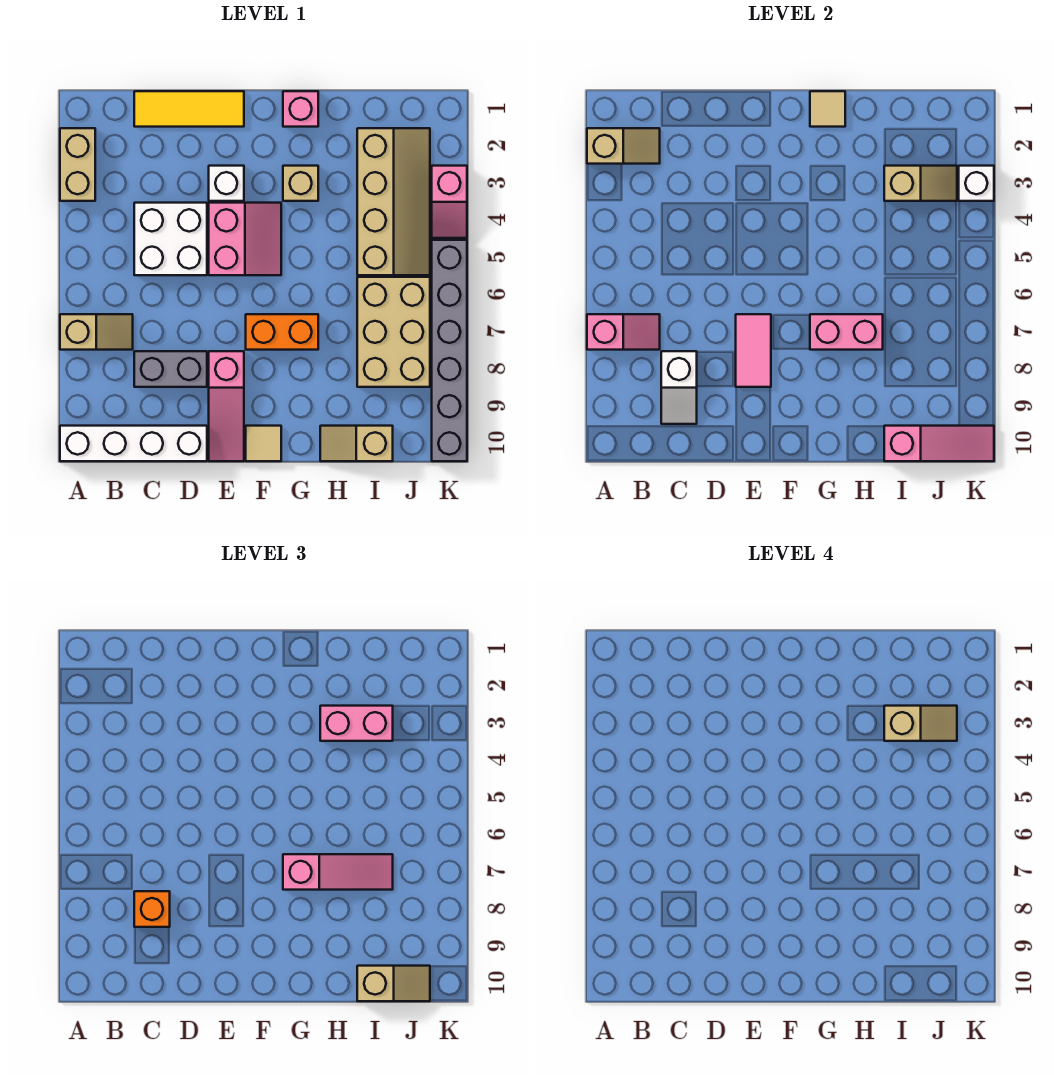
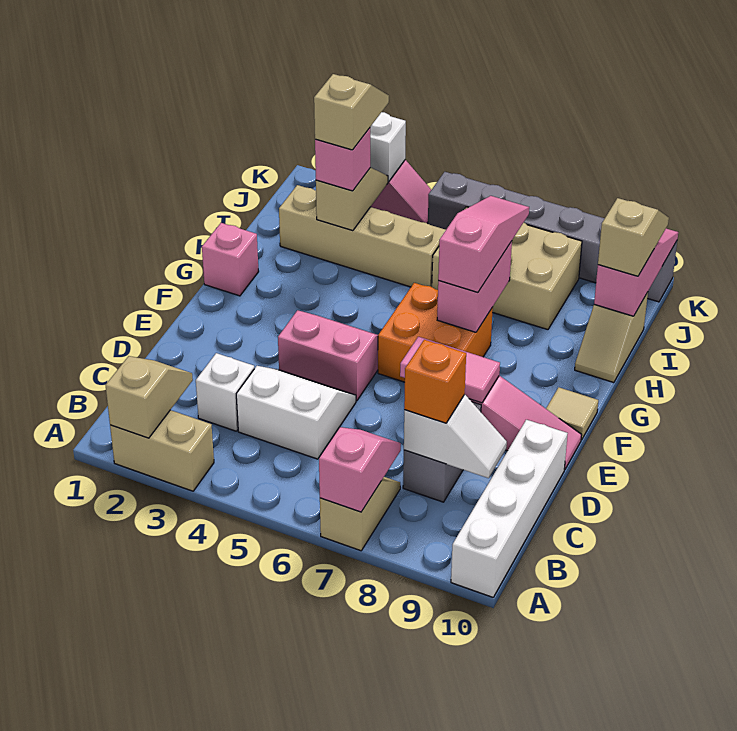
yellow 1x3 tile [134,91,244,127] -> none
white 2x2 brick [134,203,207,275] -> white 2x2 slope [236,366,356,459]
white 1x1 brick [209,166,244,201] -> white 1x1 brick moved to [196,353,254,431]
orange 1x2 brick [246,314,318,350] -> orange 2x2 brick [378,283,493,382]
tan 1x1 tile [810,91,845,127] -> none
tan 1x1 brick [283,166,318,201] -> none
pink 1x2 brick [320,706,393,741] -> pink 1x1 brick [315,128,370,191]

